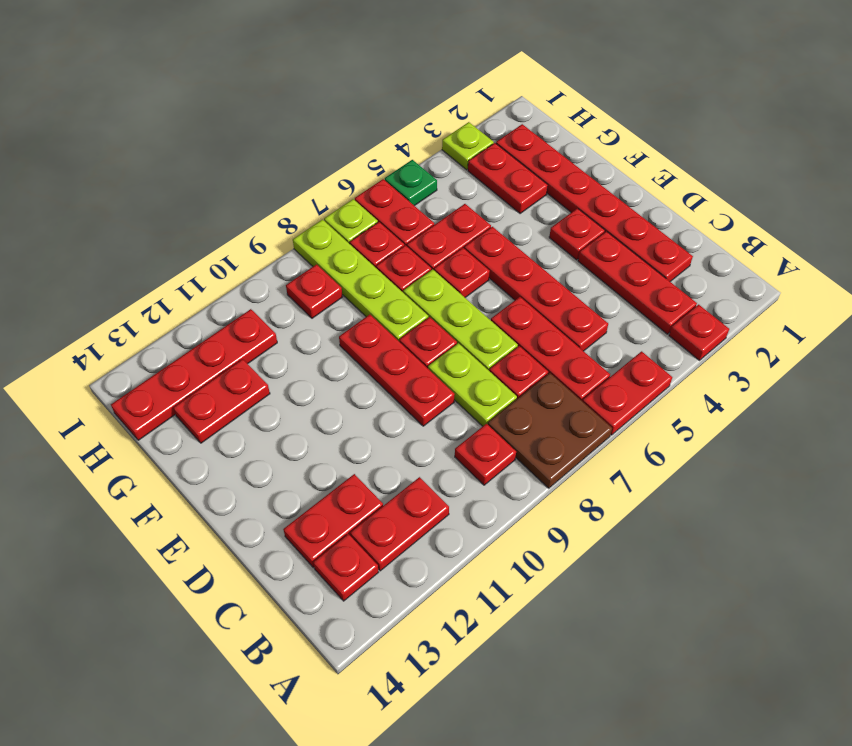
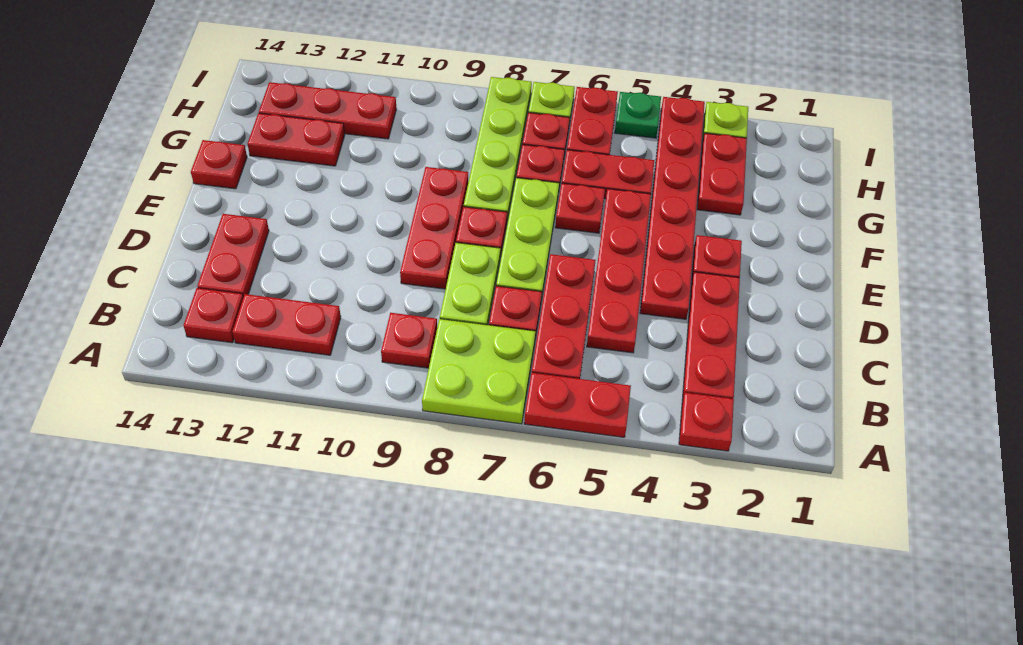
brown 2x2 plate [488,373,612,488] -> lime 2x2 plate [422,319,536,424]
red 1x6 plate [496,124,693,281] -> red 1x6 plate moved to [640,97,705,319]
red 1x2 plate [283,474,383,567] -> red 1x2 plate turned to [197,214,269,297]
red 1x1 plate [286,264,342,318] -> red 1x1 plate moved to [191,140,247,189]
red 1x4 plate [111,309,277,440] -> red 1x3 plate [259,82,396,139]

